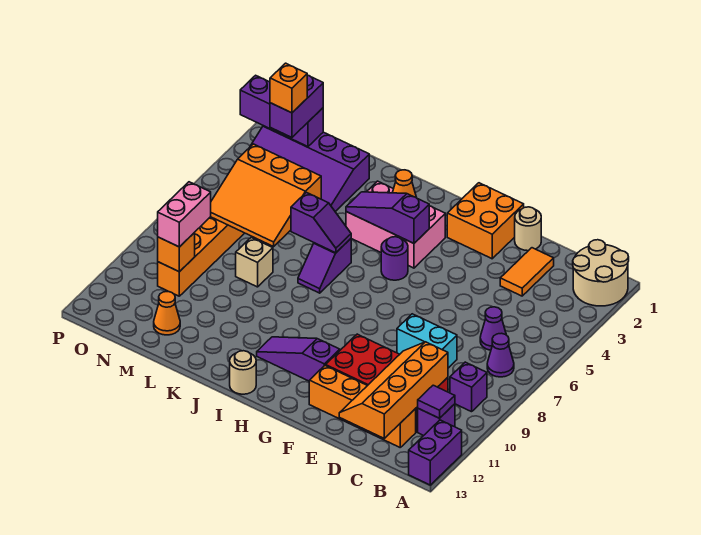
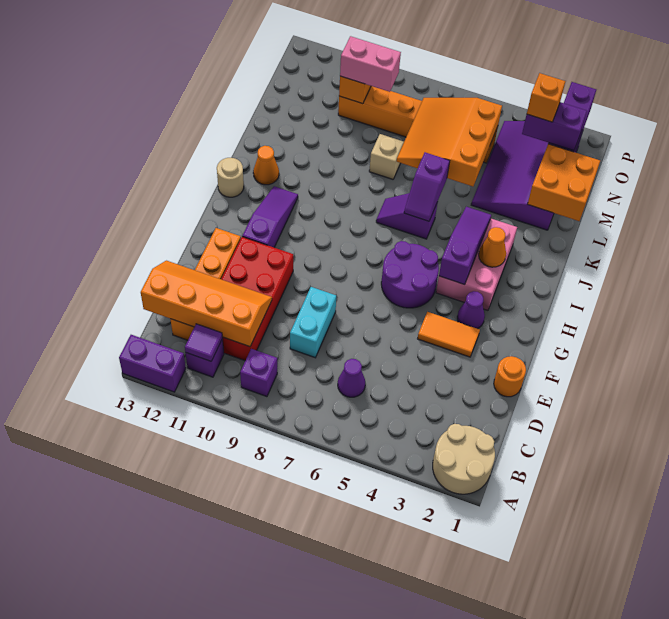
purple 1x1 cone [487,333,514,377] -> purple 1x1 cone moved to [457,291,485,329]
orange 1x2 tile [500,248,554,296] -> orange 1x2 tile moved to [418,312,480,357]
tan 1x1 round brick [515,207,541,251] -> orange 1x1 round brick [494,356,526,397]
orange 2x2 brick [447,183,524,259] -> orange 2x2 brick moved to [528,144,600,221]
purple 1x1 round brick [381,237,408,280] -> purple 2x2 round brick [381,241,439,308]
orange 1x1 cone [154,292,180,335] -> orange 1x1 cone moved to [253,146,279,185]

